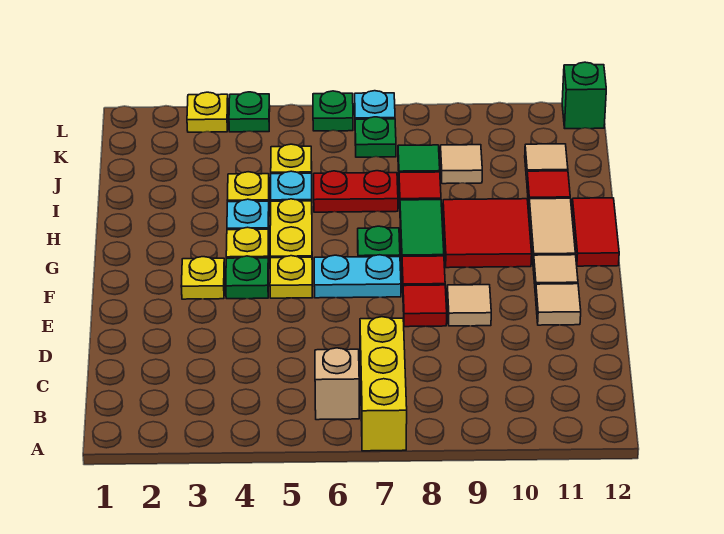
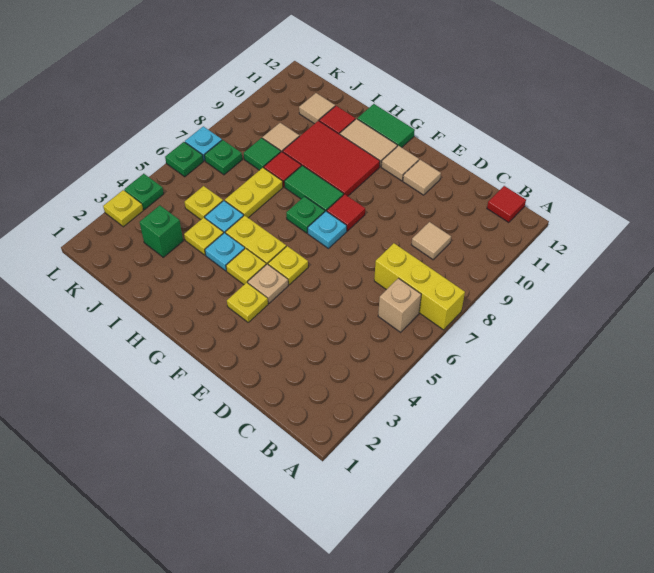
red 1x1 tile [403,285,447,327] -> red 1x1 tile moved to [487,186,526,223]
tan 1x1 tile [447,285,491,326] -> tan 1x1 tile moved to [411,222,451,260]
green 1x1 plate [226,256,268,299] -> tan 1x1 plate [248,264,288,303]
cyan 1x2 plate [314,255,401,298] -> cyan 1x1 plate [308,211,347,248]
red 2x2 tile [443,199,532,268] -> red 2x3 tile [283,121,380,196]
red 1x2 tile [572,198,619,266] -> green 1x2 tile [357,104,415,148]
red 1x2 plate [314,171,398,212] -> yellow 1x2 plate [225,168,283,218]
green 1x1 brick [562,62,606,129] -> green 1x1 brick moved to [139,205,183,257]

